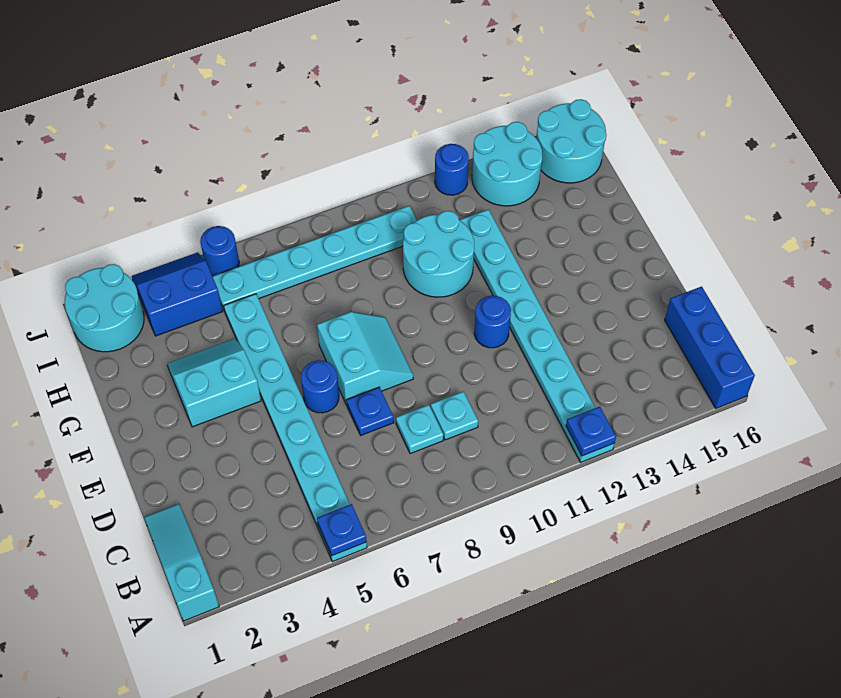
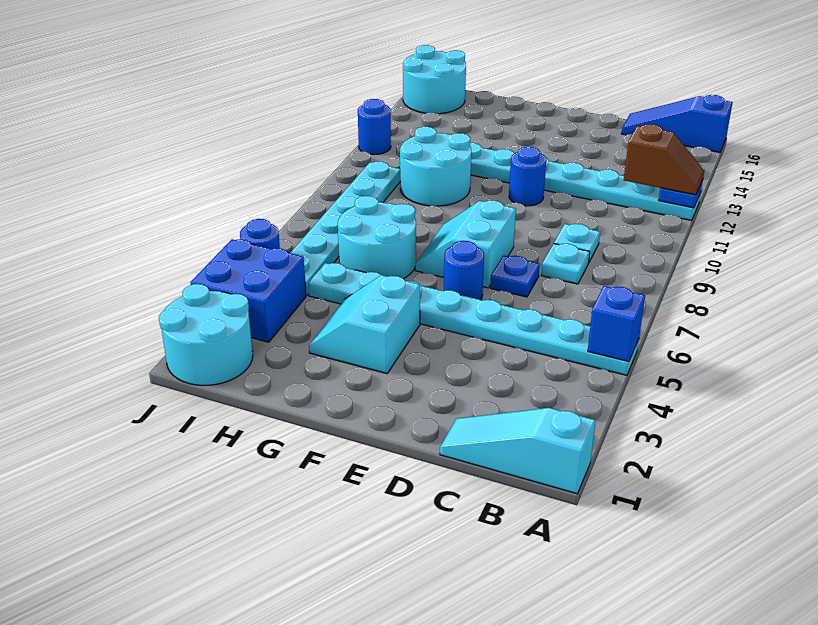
blue 1x1 plate [317,504,367,556] -> blue 1x1 brick [588,286,645,362]
none -> brown 1x2 slope [624,124,704,195]
blue 1x3 brick [665,286,755,408] -> blue 1x3 slope [621,95,733,152]
cyan 2x2 slope [317,312,413,404] -> cyan 2x2 slope turned to [415,200,516,288]
blue 2x2 slope [132,252,223,336] -> blue 2x2 brick [190,239,306,342]
cyan 2x2 round brick [472,122,542,206] -> cyan 2x2 round brick moved to [338,196,416,279]

